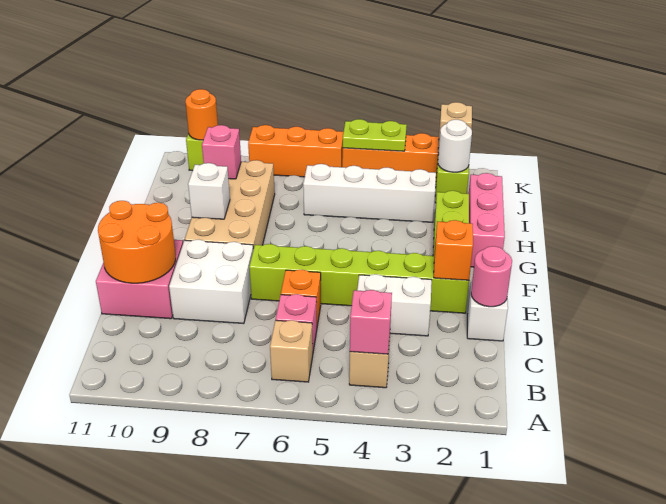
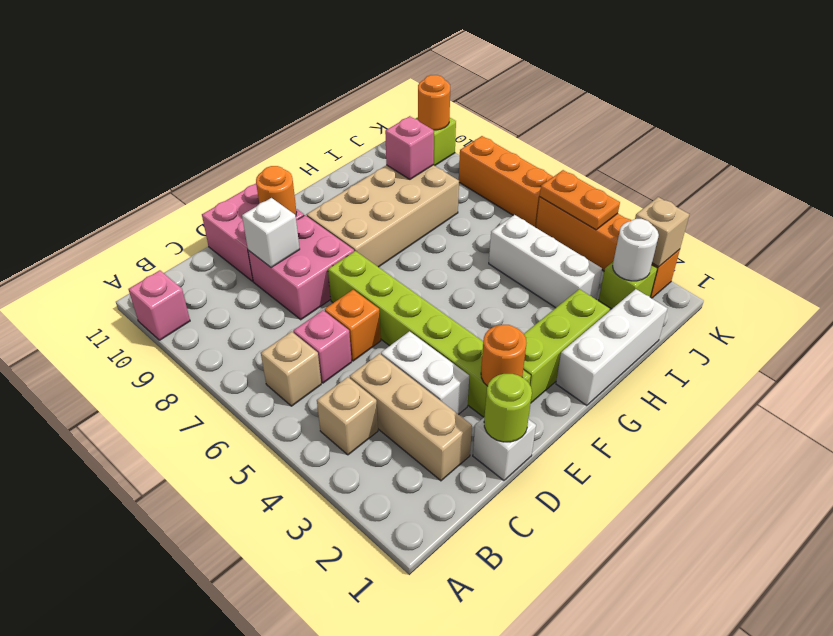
pink 1x1 brick [350,290,392,354] -> pink 1x1 brick moved to [128,270,190,340]
none -> tan 1x3 brick [350,354,472,481]
pink 1x1 round brick [471,246,512,307] -> lime 1x1 round brick [484,374,532,442]
white 2x2 brick [169,240,253,324] -> pink 2x2 brick [248,215,354,320]
orange 2x2 round brick [98,201,176,283] -> orange 1x1 round brick [256,166,297,215]
orange 1x1 brick [434,220,473,280] -> orange 1x1 round brick [481,325,526,386]
pink 1x3 brick [469,173,505,267] -> white 1x3 brick [556,289,667,406]
white 1x1 brick [188,163,230,219] -> white 1x1 brick moved to [242,198,300,268]
white 1x4 brick [303,164,436,222] -> white 1x3 brick [489,215,602,308]
lime 1x2 plate [343,119,407,151] -> orange 1x2 plate [540,170,620,230]

